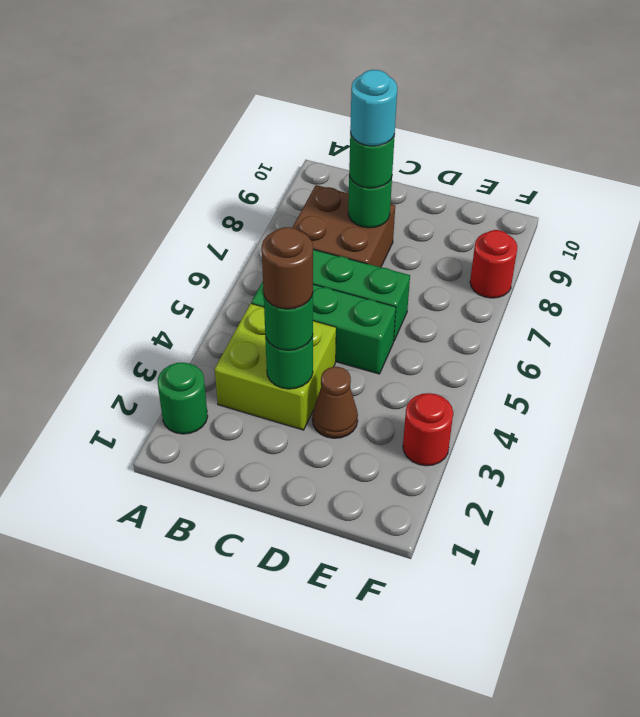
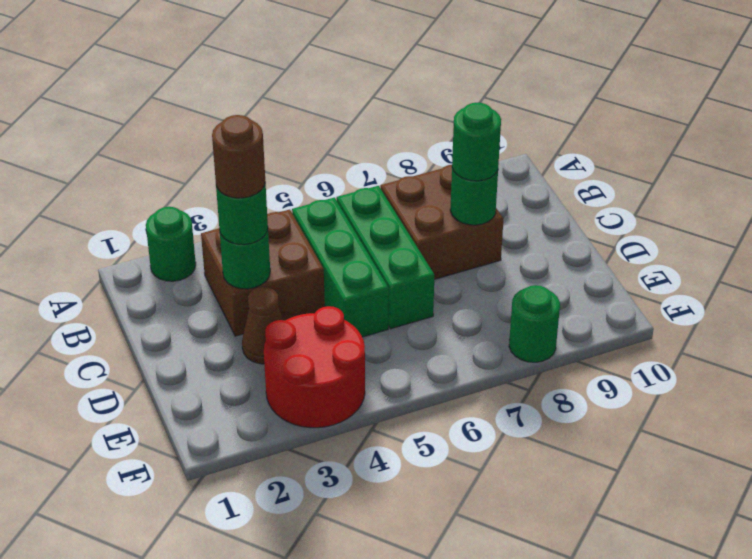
lime 2x2 brick [215,304,336,430] -> brown 2x2 brick [201,210,325,336]
cyan 1x1 round brick [350,70,397,146] -> none
red 1x1 round brick [403,393,453,466] -> red 2x2 round brick [264,306,365,428]
red 1x1 round brick [470,230,517,298] -> green 1x1 round brick [509,285,560,362]

